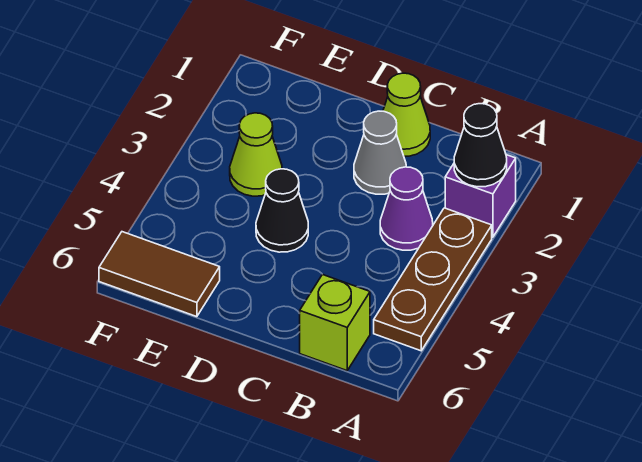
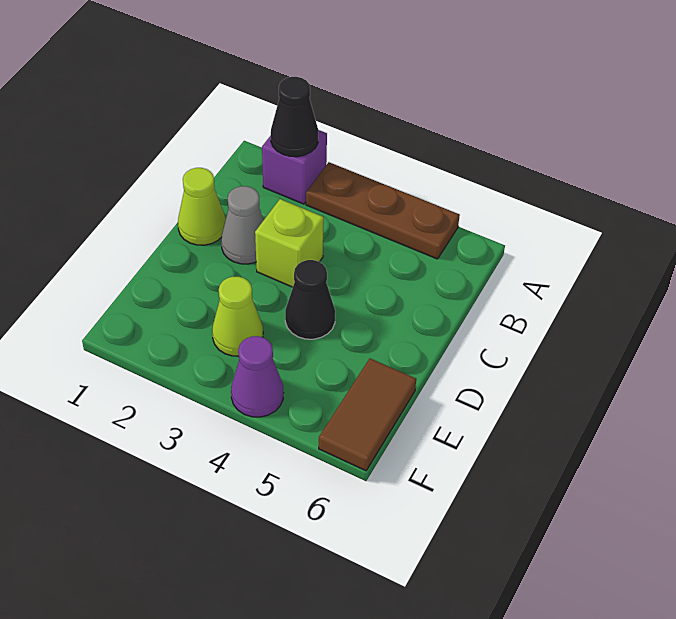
purple 1x1 cone [380,167,433,250] -> purple 1x1 cone moved to [231,336,283,417]
lime 1x1 brick [300,274,370,371] -> lime 1x1 brick moved to [255,199,324,287]

